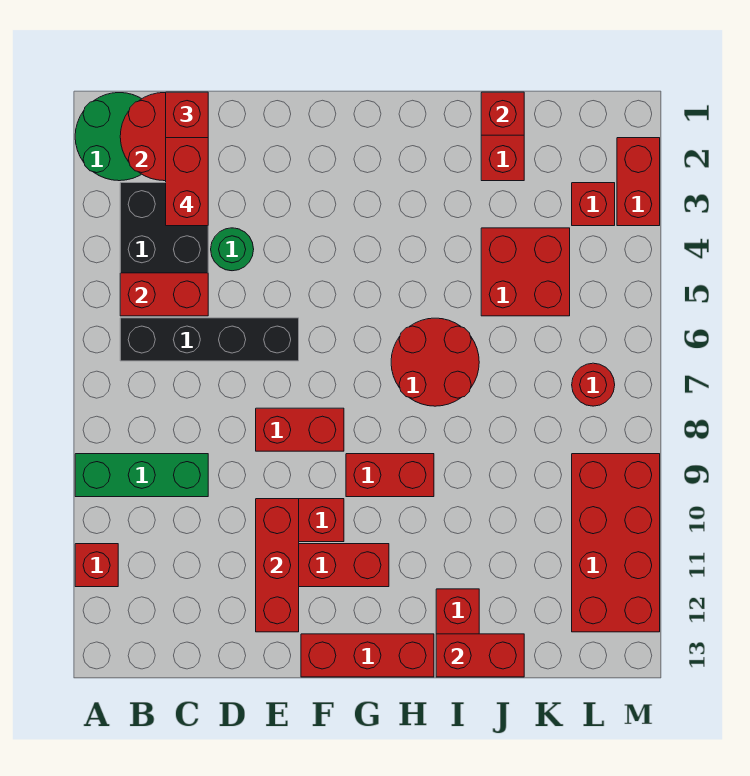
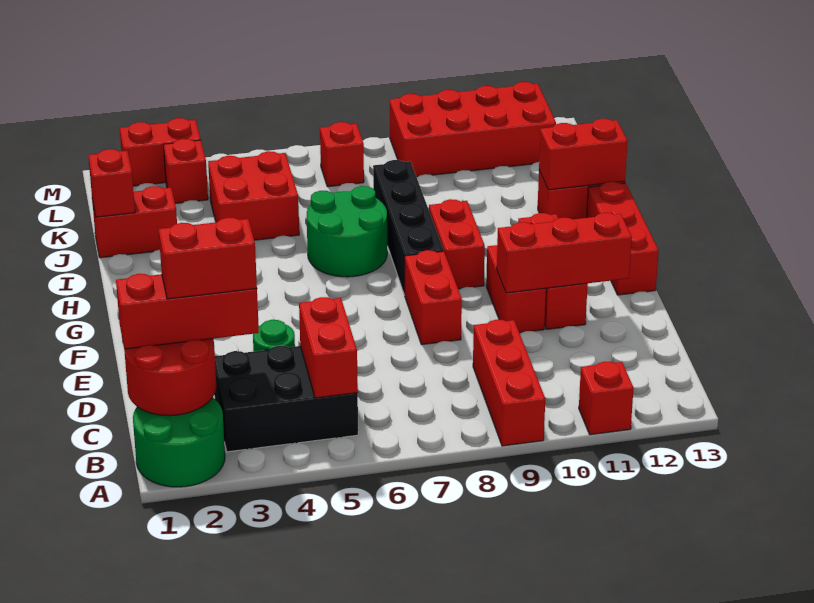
green 1x3 brick [75,454,208,497] -> red 1x3 brick [473,320,545,446]
black 1x4 brick [120,318,299,361] -> black 1x4 brick moved to [373,160,444,295]
red 2x2 round brick [391,318,479,406] -> green 2x2 round brick [307,186,387,277]
red 1x2 brick [436,634,524,677] -> red 1x2 brick turned to [539,119,628,190]
red 1x1 round brick [572,363,615,406] -> red 1x1 brick [320,122,364,187]

